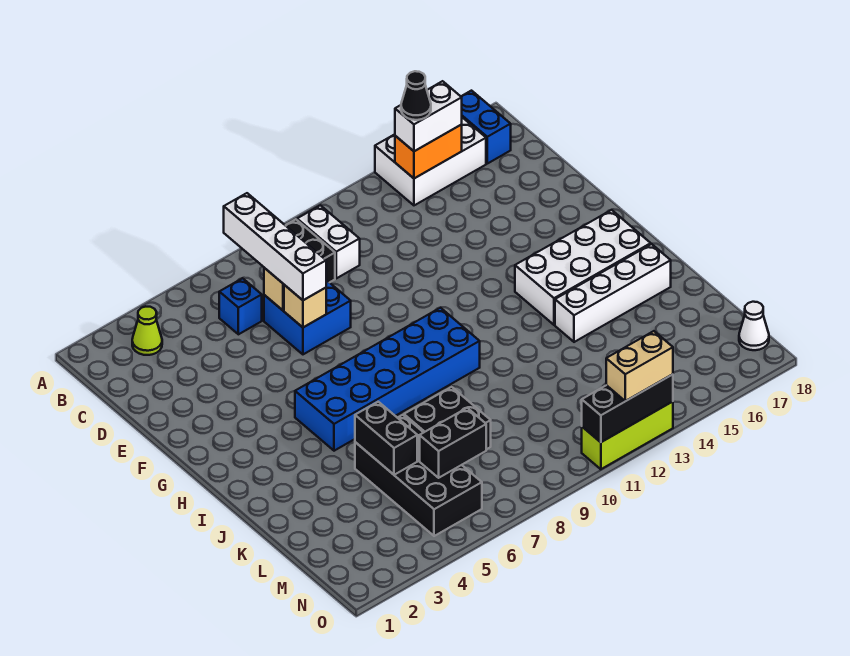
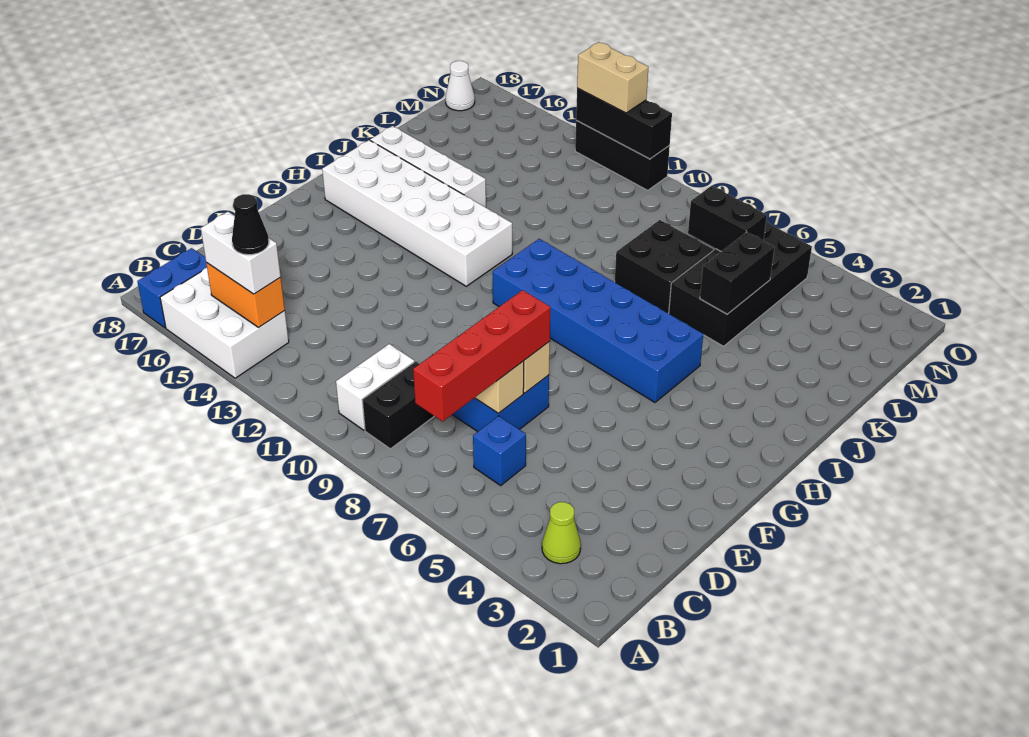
white 1x4 brick [224,193,326,300] -> red 1x4 brick [413,290,550,421]
white 2x4 brick [515,210,651,325] -> white 2x6 brick [322,140,512,286]
lime 1x3 brick [582,402,673,469] -> black 1x3 brick [575,121,670,190]

